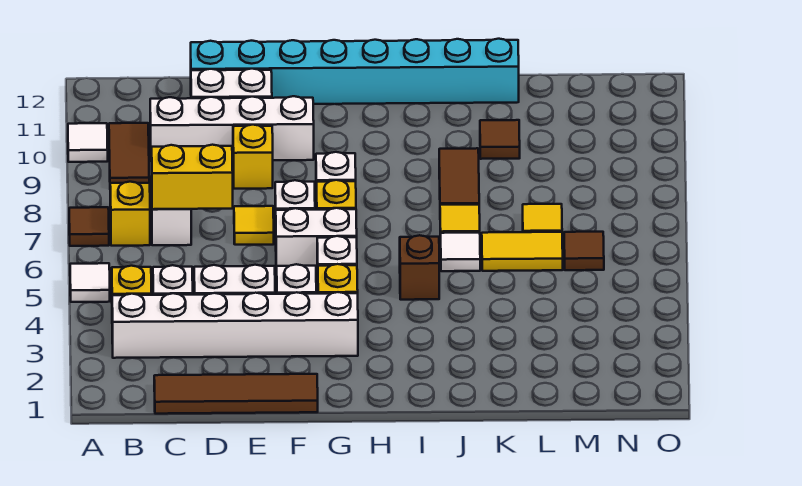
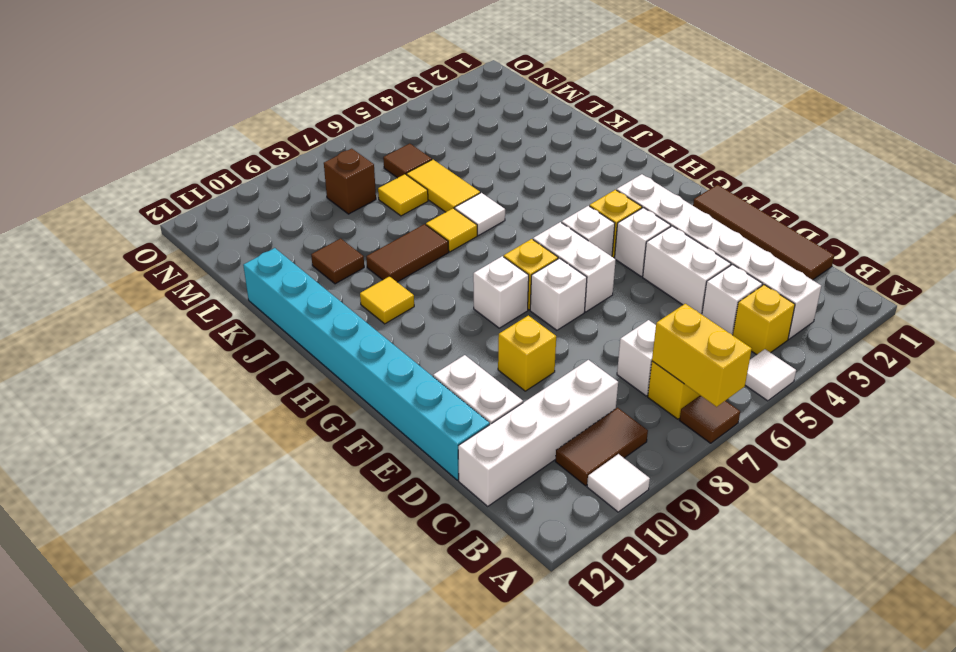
yellow 1x2 brick [152,145,233,209] -> yellow 1x2 brick moved to [652,304,752,407]
white 1x4 brick [150,96,314,161] -> white 1x4 brick turned to [458,360,618,506]
yellow 1x1 tile [234,206,274,245] -> yellow 1x1 tile moved to [360,276,414,324]
brown 1x1 brick [400,235,439,300] -> brown 1x1 brick moved to [324,149,376,214]

